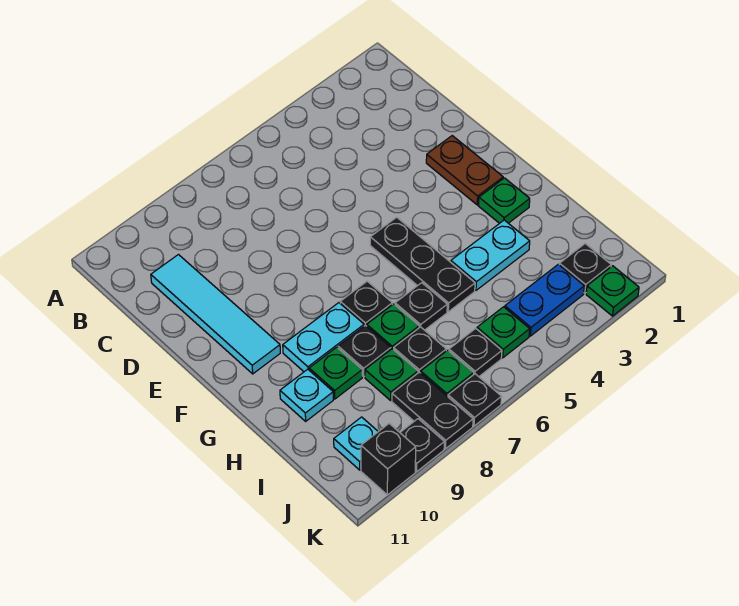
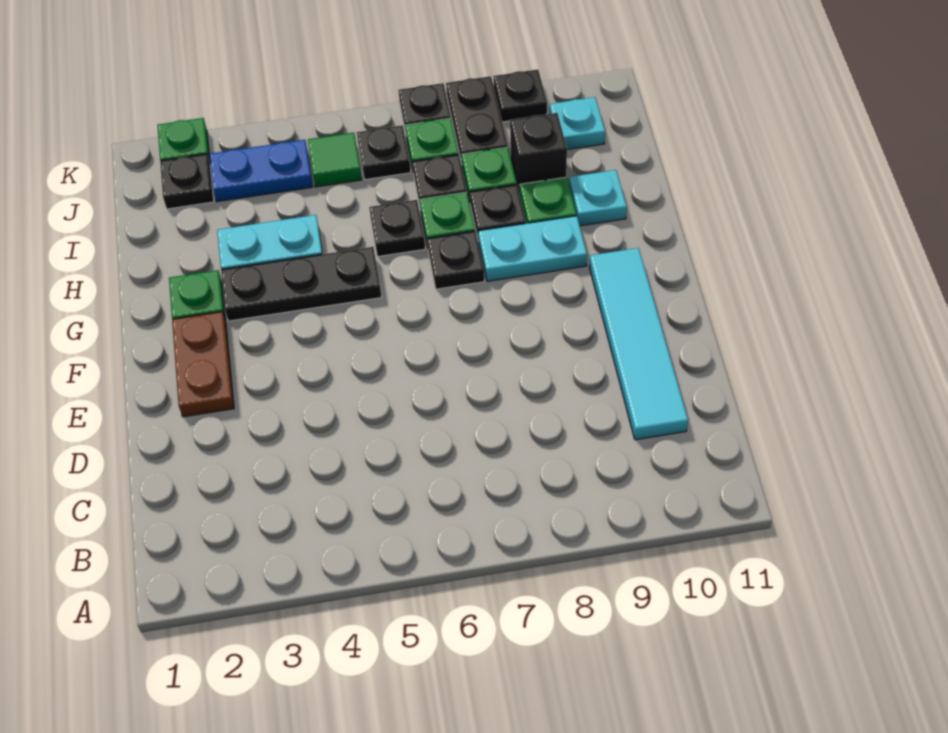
black 1x3 plate [370,217,475,312] -> black 1x3 plate turned to [221,247,382,321]
green 1x1 plate [477,307,530,358] -> green 1x1 tile [308,133,362,187]
black 1x1 brick [361,424,416,495] -> black 1x1 brick moved to [510,113,567,194]

